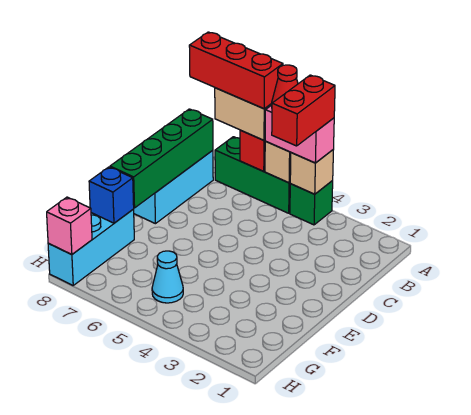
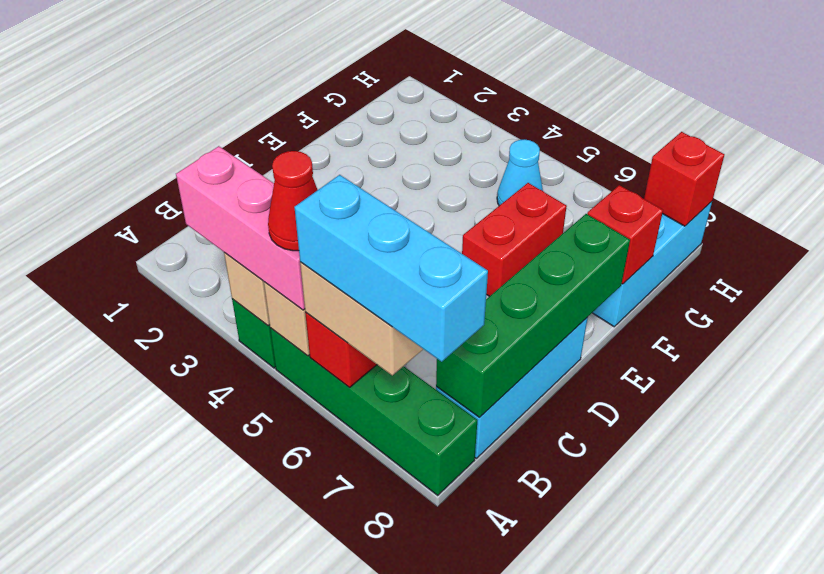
pink 1x2 brick [265,105,334,163] -> pink 1x3 brick [176,146,305,310]
red 1x2 brick [272,75,335,146] -> red 1x2 brick moved to [462,183,567,296]
green 1x3 brick [215,137,291,213] -> green 1x4 brick [270,328,477,495]
red 1x3 brick [189,32,283,109] -> cyan 1x3 brick [294,175,488,362]
blue 1x1 brick [89,167,134,223] -> red 1x1 brick [587,185,663,284]
pink 1x1 brick [47,197,92,255] -> red 1x1 brick [644,132,724,226]

